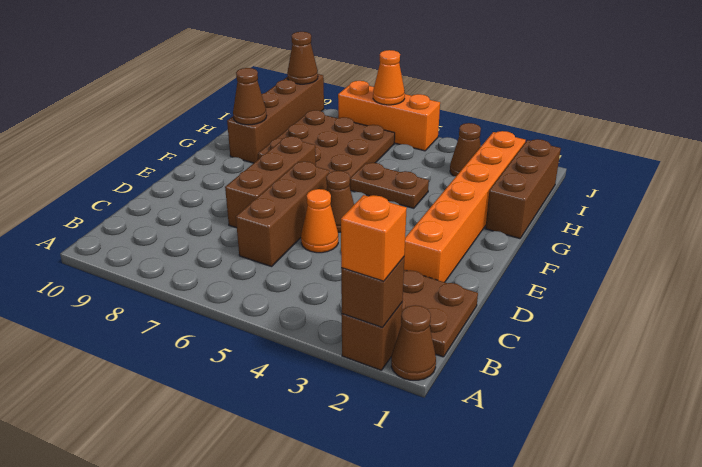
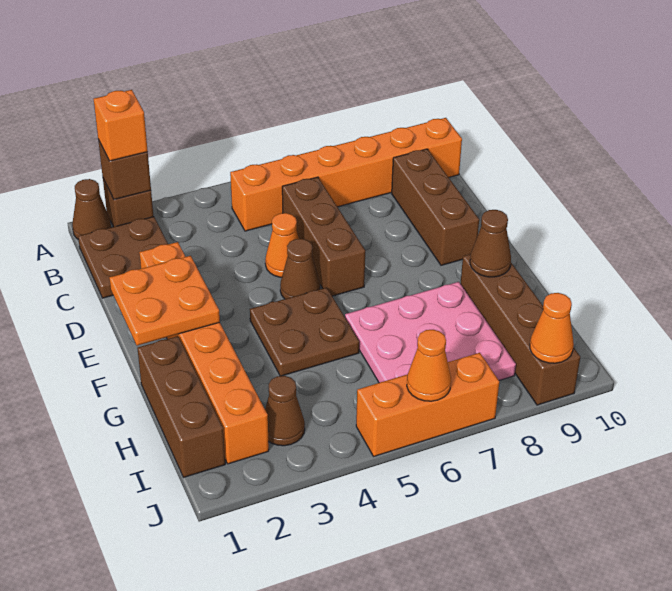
none -> orange 1x6 brick [230,118,462,231]
brown 1x3 brick [225,136,316,228] -> brown 1x3 brick moved to [392,149,479,265]
none -> orange 2x2 plate [110,256,220,345]
brown 1x2 plate [350,163,429,208] -> brown 2x2 plate [250,287,359,376]
brown 3x3 plate [258,110,395,186] -> pink 3x3 plate [345,282,516,383]
brown 1x1 cone [287,32,318,84] -> orange 1x1 cone [530,293,574,363]

